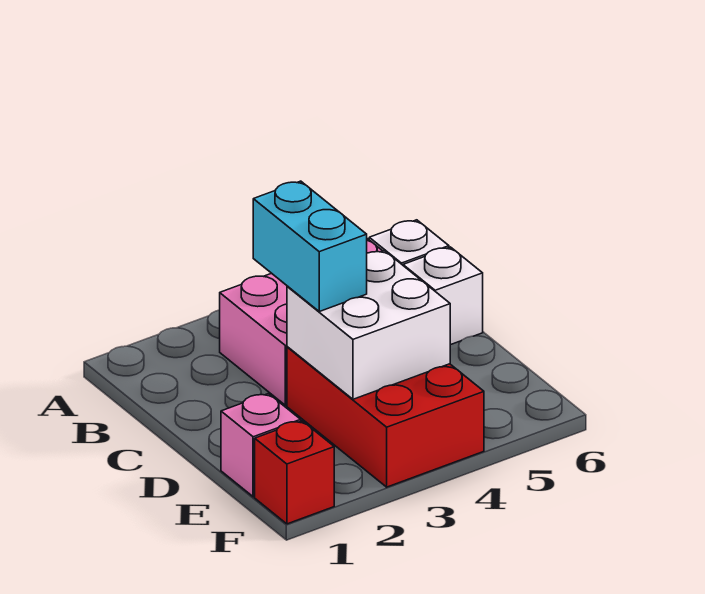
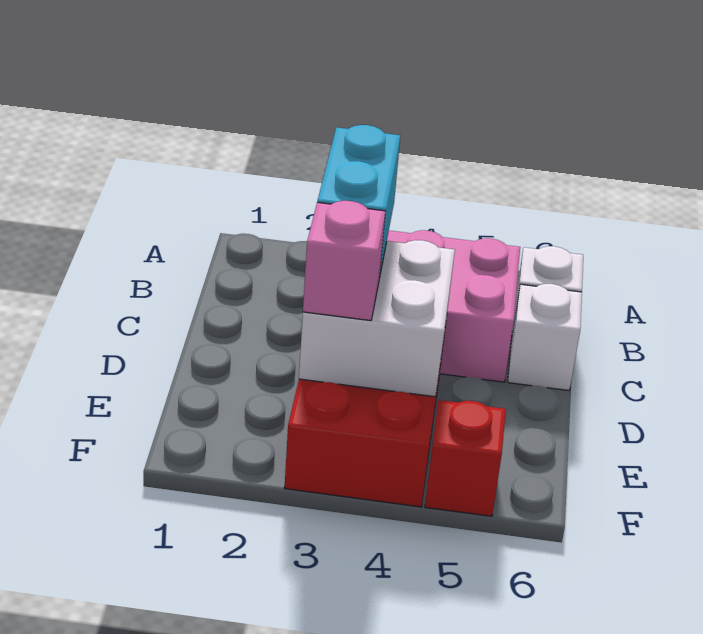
pink 1x1 brick [221,394,301,497] -> pink 1x1 brick moved to [303,201,385,321]
red 1x1 brick [255,421,334,524] -> red 1x1 brick moved to [425,400,506,516]

